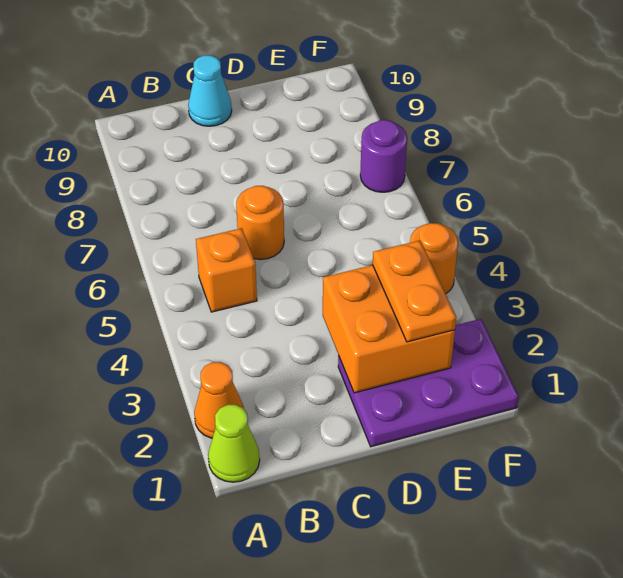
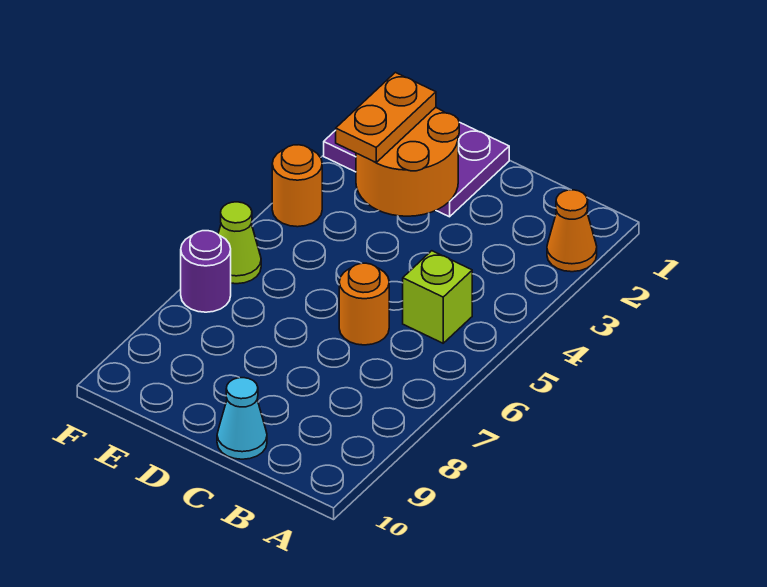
lime 1x1 cone [208,405,260,482] -> lime 1x1 cone moved to [218,202,261,284]
orange 1x1 brick [196,228,257,312] -> lime 1x1 brick [403,251,472,343]
orange 2x2 brick [323,265,455,393] -> orange 2x2 round brick [356,107,459,216]

